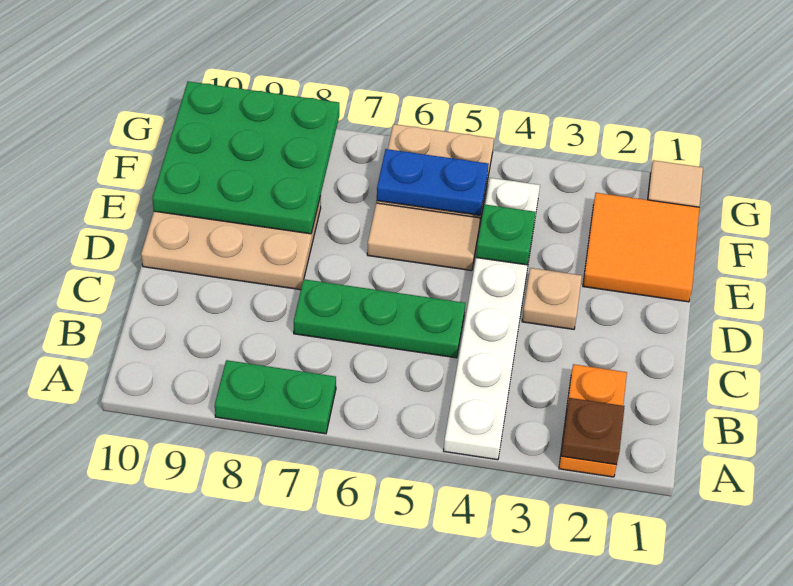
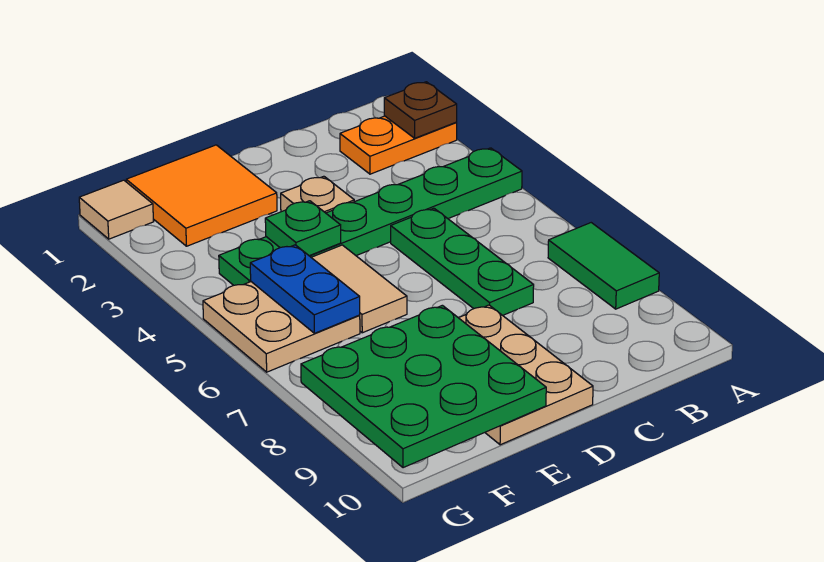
white 1x6 plate [444,178,540,460] -> green 1x6 plate [219,148,522,285]
green 1x2 plate [215,360,336,434] -> green 1x2 tile [548,223,659,309]

